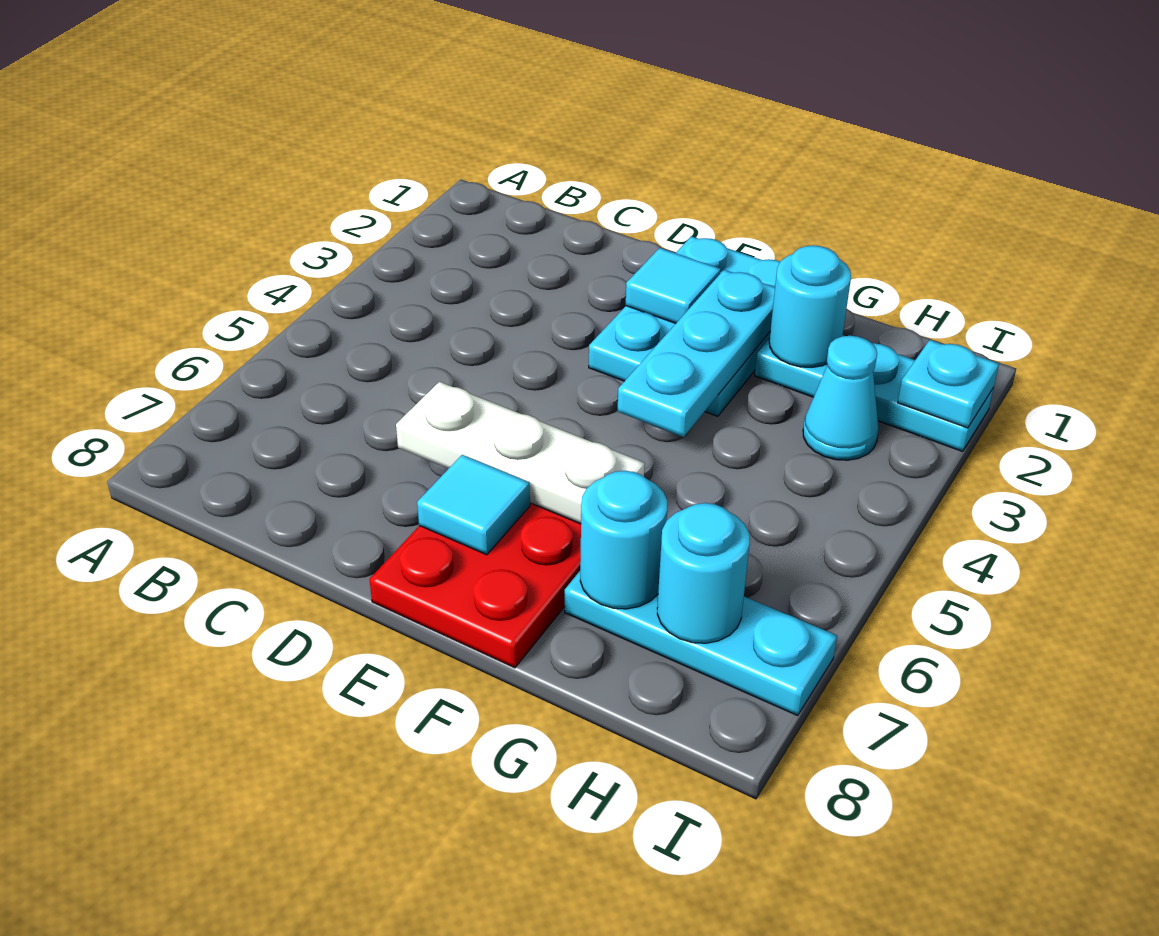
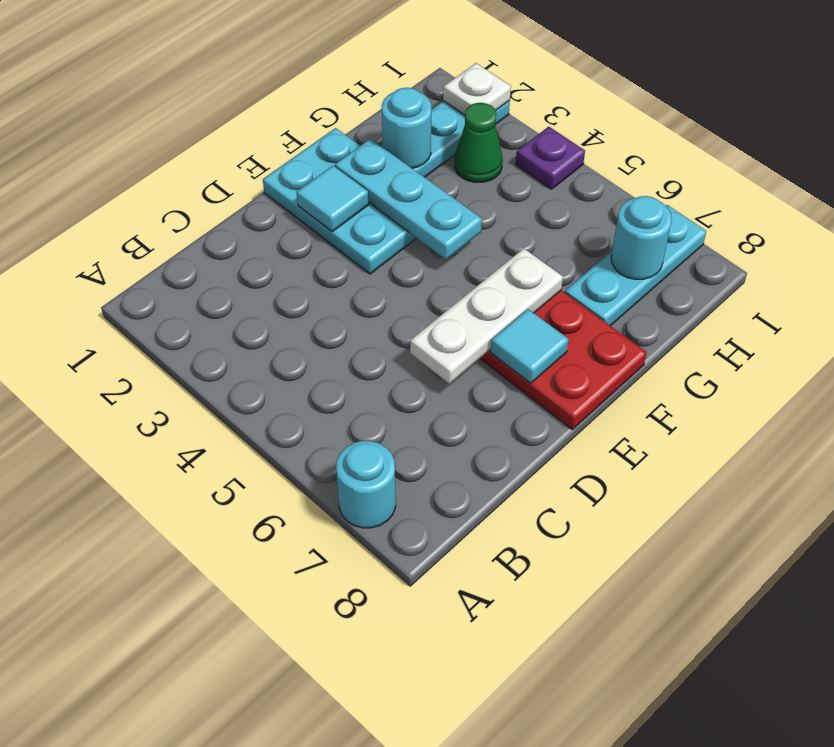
cyan 1x1 round brick [580,471,667,609] -> cyan 1x1 round brick moved to [336,441,396,528]
cyan 1x1 cone [803,336,879,460] -> green 1x1 cone [455,103,503,182]
cyan 1x1 plate [898,340,999,428] -> white 1x1 plate [443,63,511,115]
none -> purple 1x1 plate [516,127,585,189]

